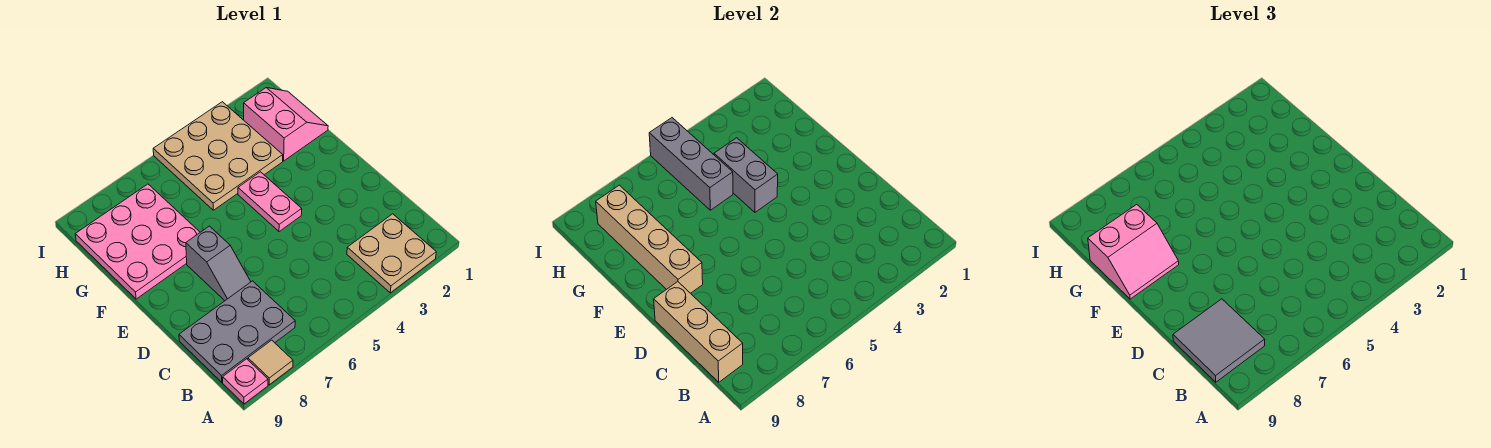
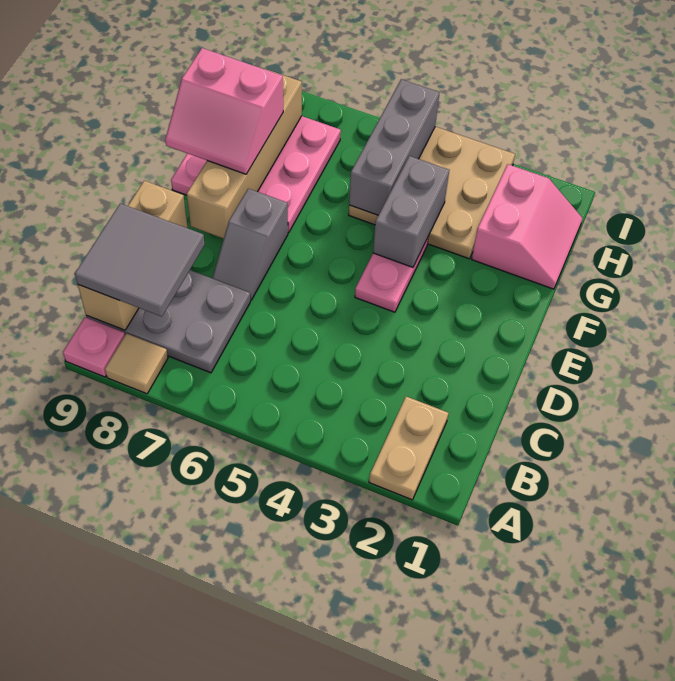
tan 2x2 plate [347,214,436,293] -> tan 1x2 plate [369,396,448,500]

